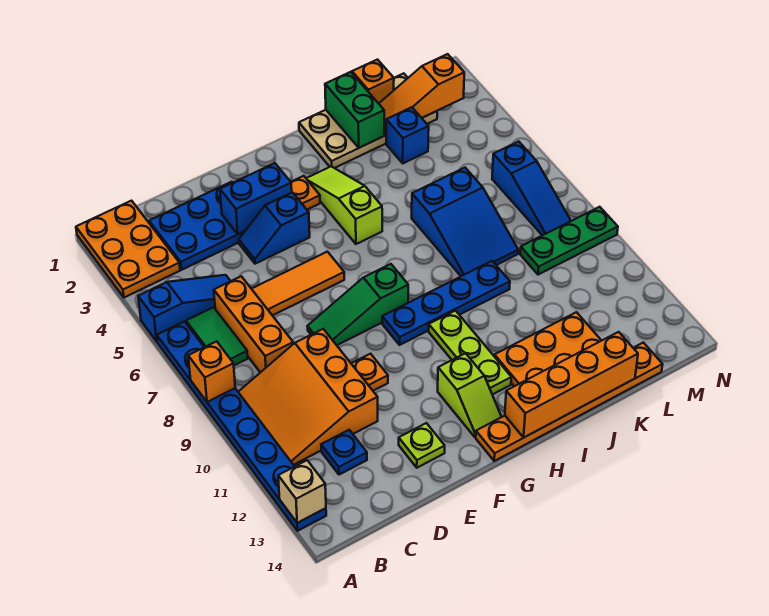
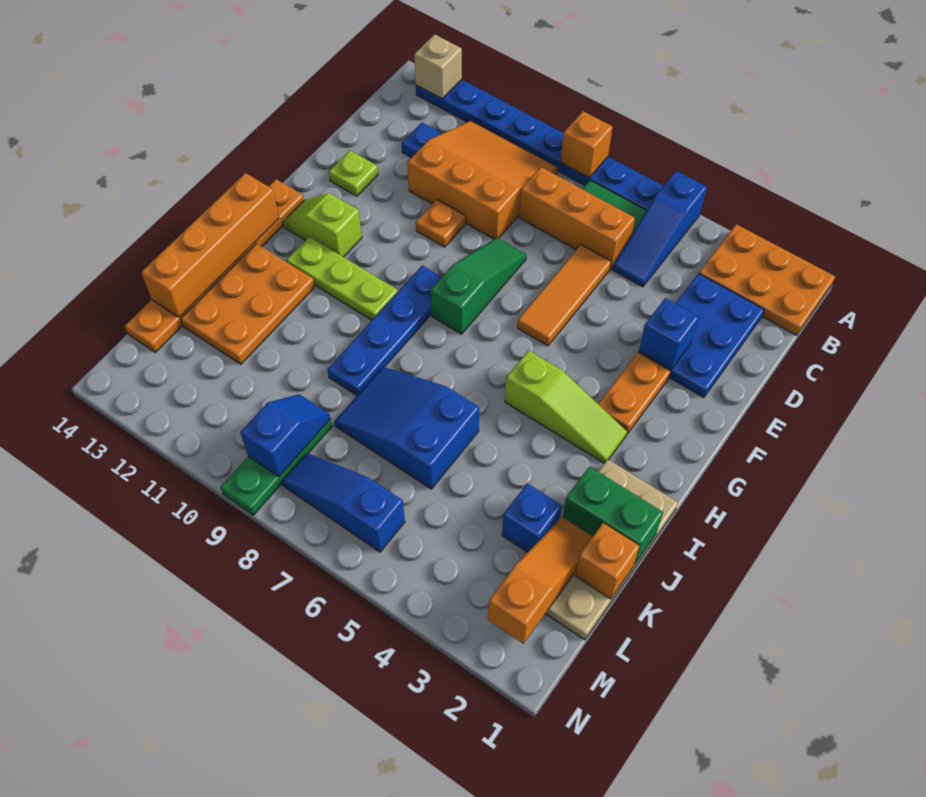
blue 1x2 brick [220,163,292,234] -> blue 1x1 brick [639,298,699,369]
blue 1x2 slope [239,192,310,264] -> blue 1x2 slope moved to [240,394,331,477]

